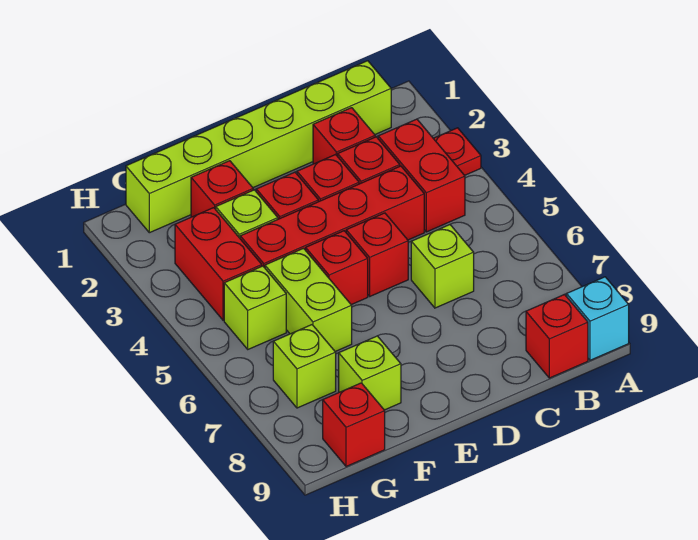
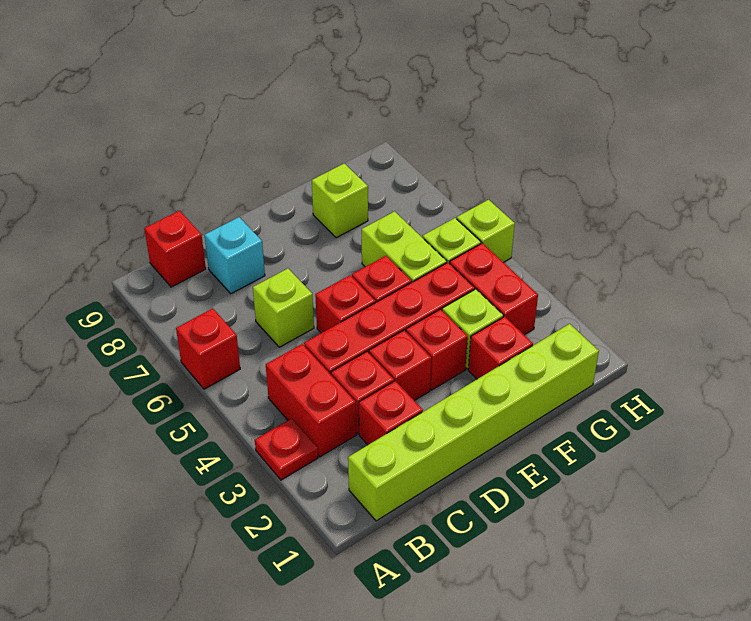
cyan 1x1 brick [567,277,629,360] -> cyan 1x1 brick moved to [205,217,265,294]
lime 1x1 brick [273,325,336,408] -> lime 1x1 brick moved to [457,200,515,262]
red 1x1 brick [323,383,385,467] -> red 1x1 brick moved to [176,308,240,389]

